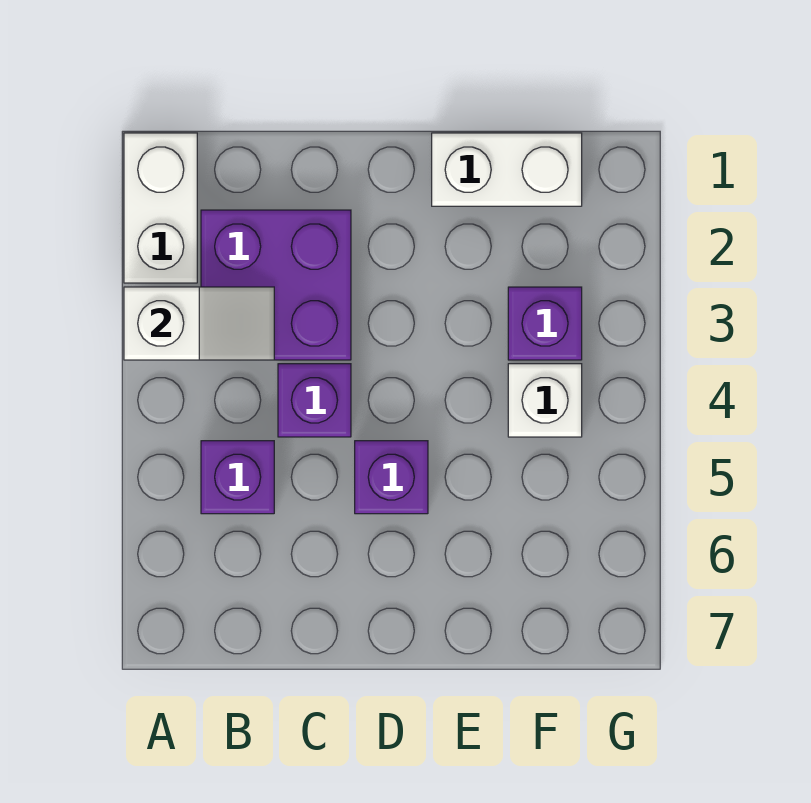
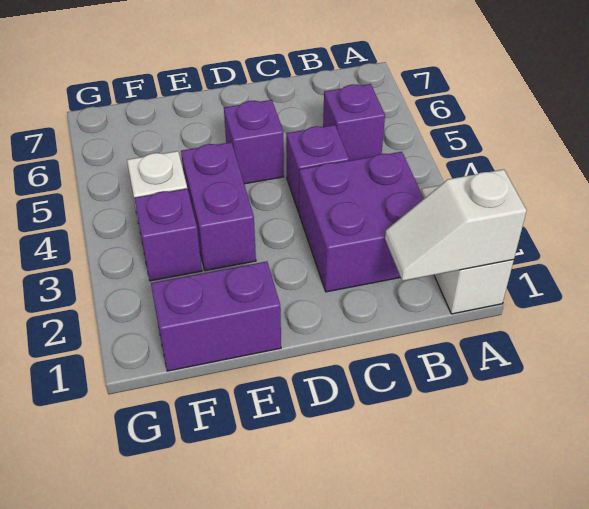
white 1x2 slope [124,287,274,360] -> white 1x2 slope moved to [385,169,527,281]
white 1x2 brick [432,133,582,206] -> purple 1x2 brick [151,261,281,371]
none -> purple 1x2 brick [181,142,256,271]

